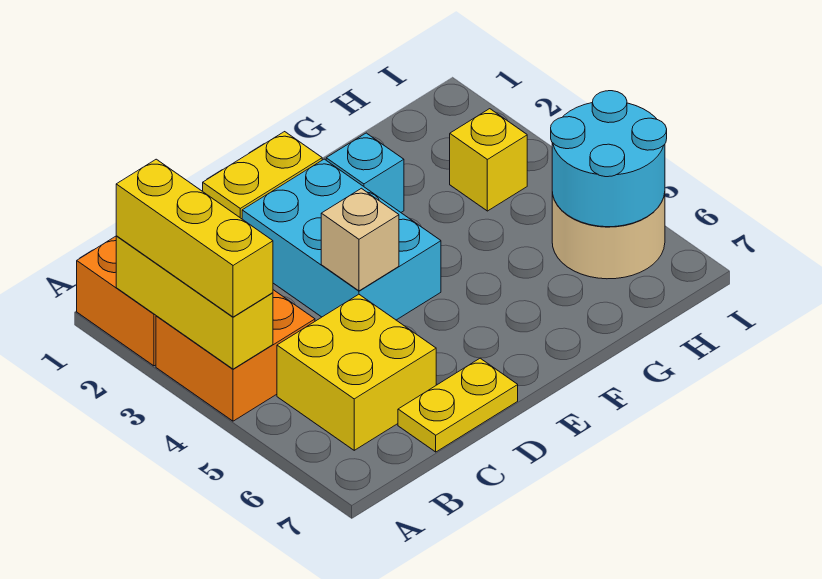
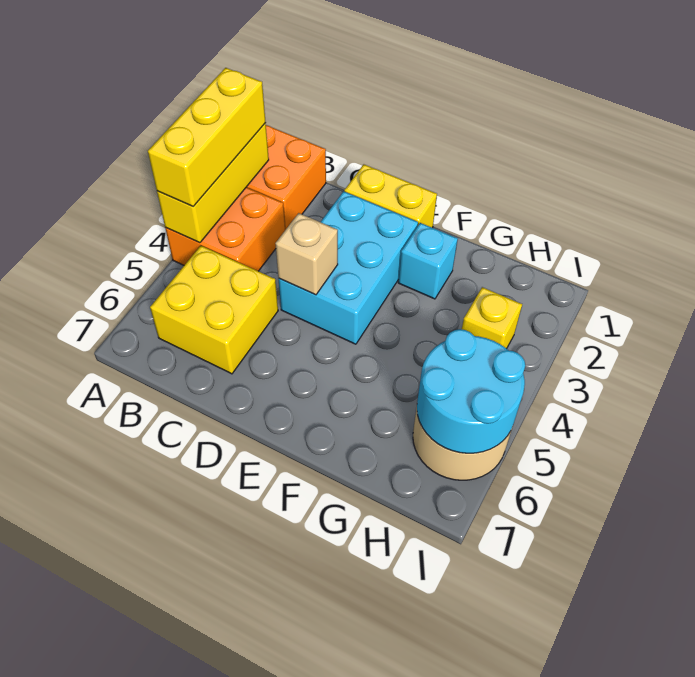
yellow 1x2 plate [398,358,518,452] -> none

